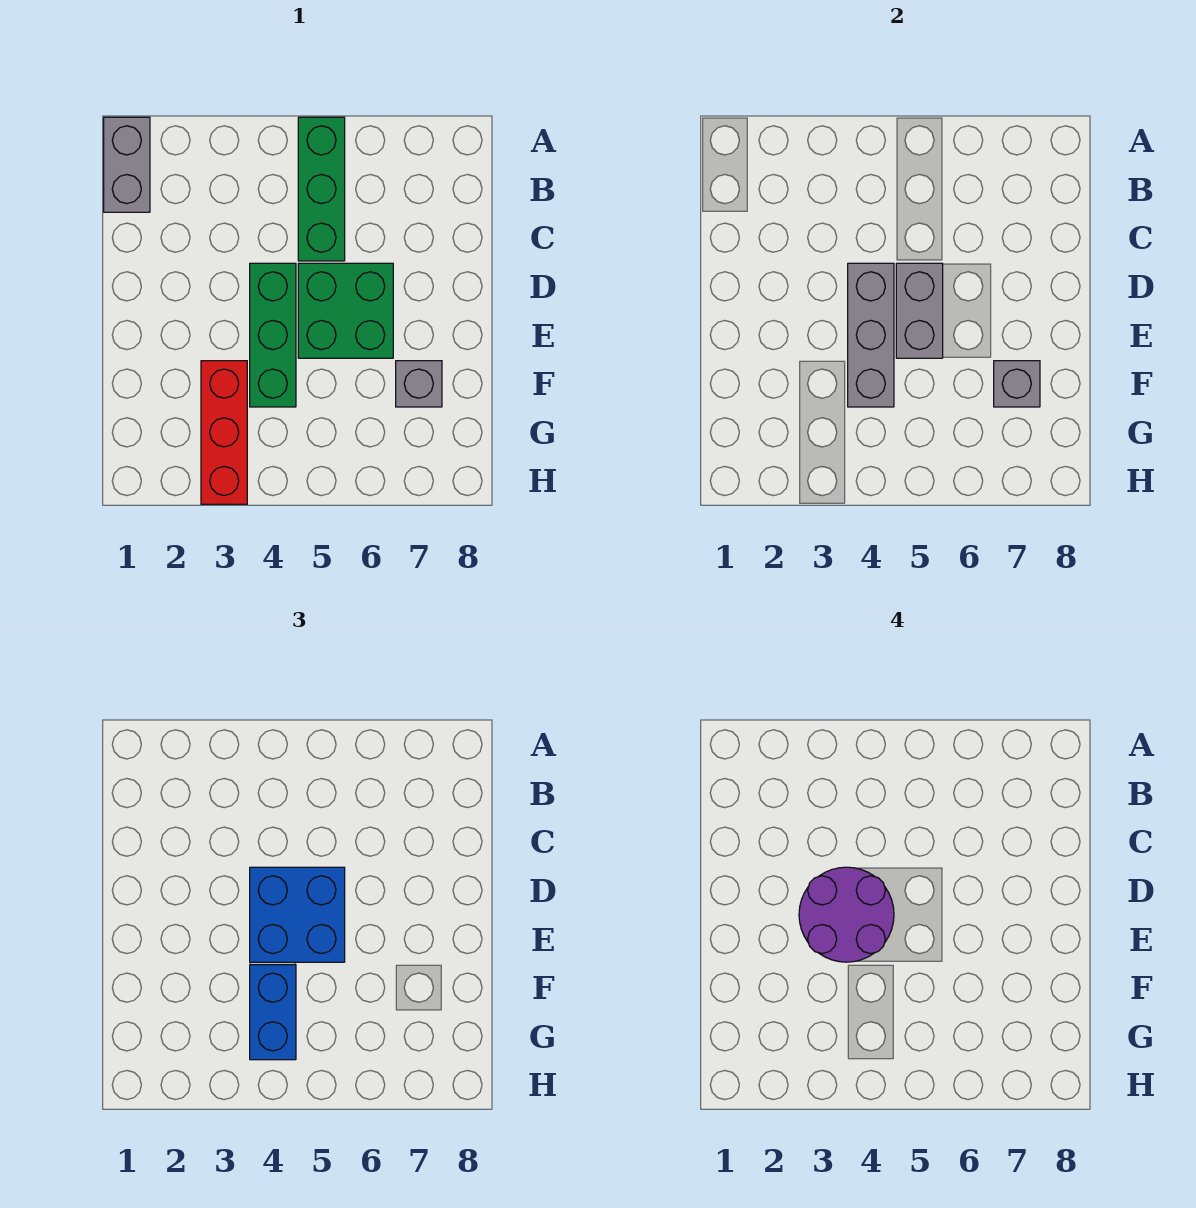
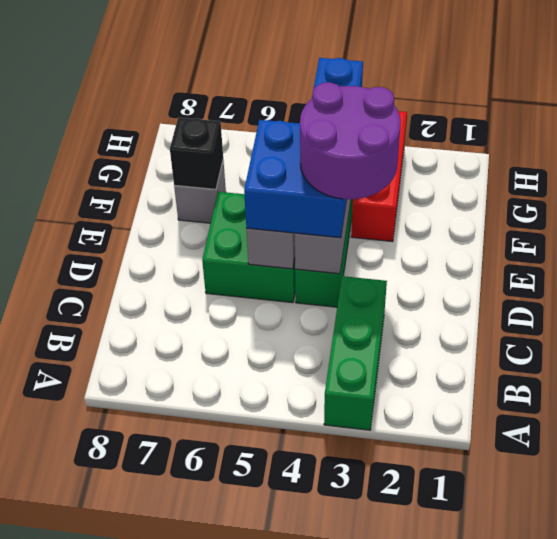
grey 1x2 brick [104,117,150,212] -> none
green 1x3 brick [298,117,345,261] -> green 1x3 brick moved to [324,276,387,430]
grey 1x1 brick [994,361,1040,407] -> black 1x1 brick [170,117,223,189]

